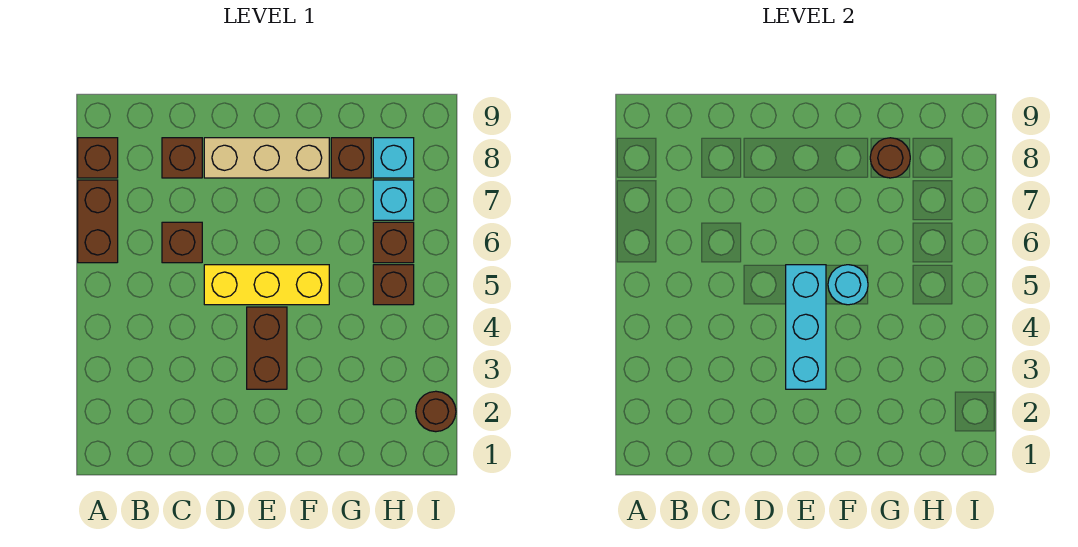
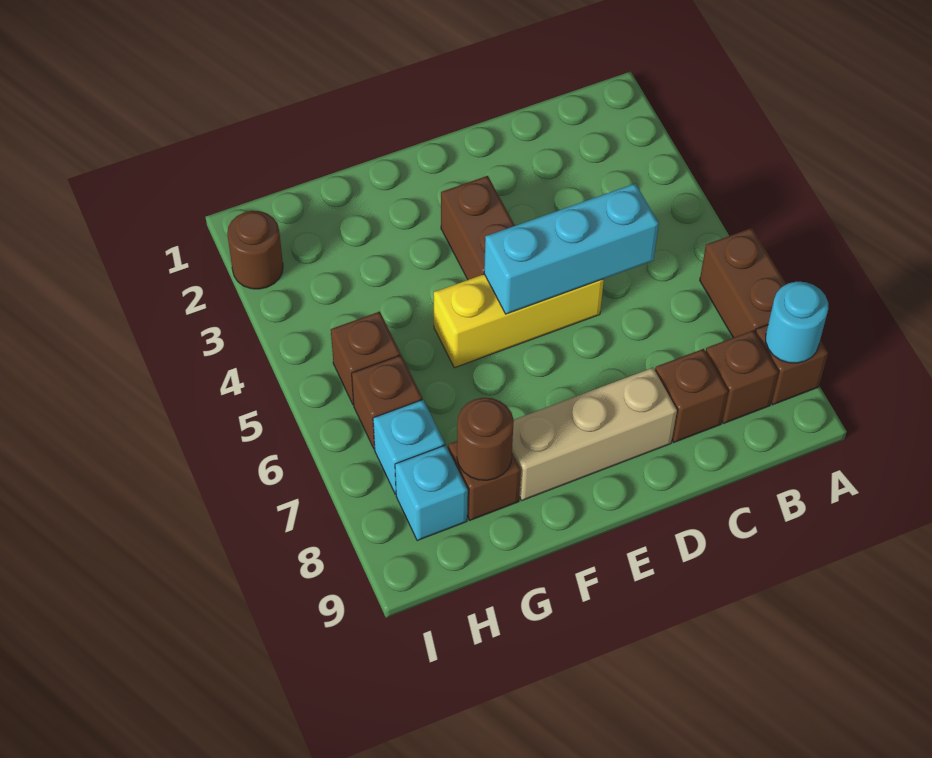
brown 1x1 brick [162,222,202,263] -> brown 1x1 brick moved to [705,330,778,423]
cyan 1x3 brick [786,265,826,389] -> cyan 1x3 brick turned to [484,183,659,314]
cyan 1x1 round brick [828,265,868,305] -> cyan 1x1 round brick moved to [766,282,828,363]

